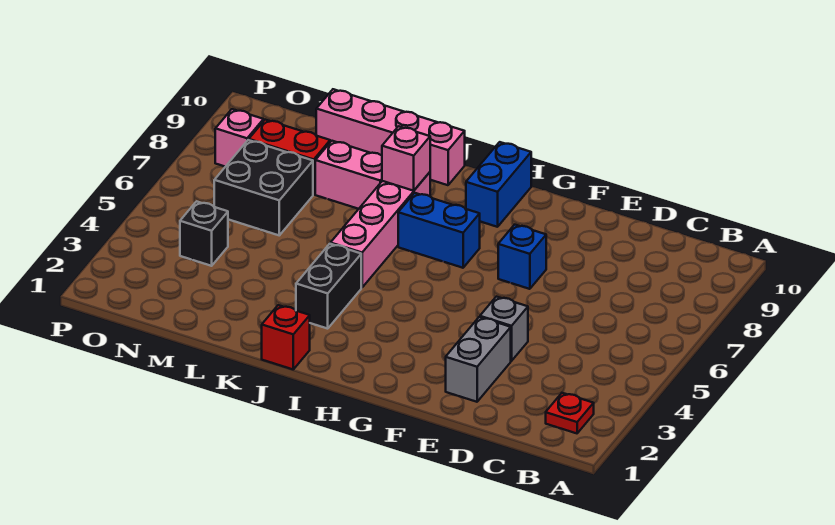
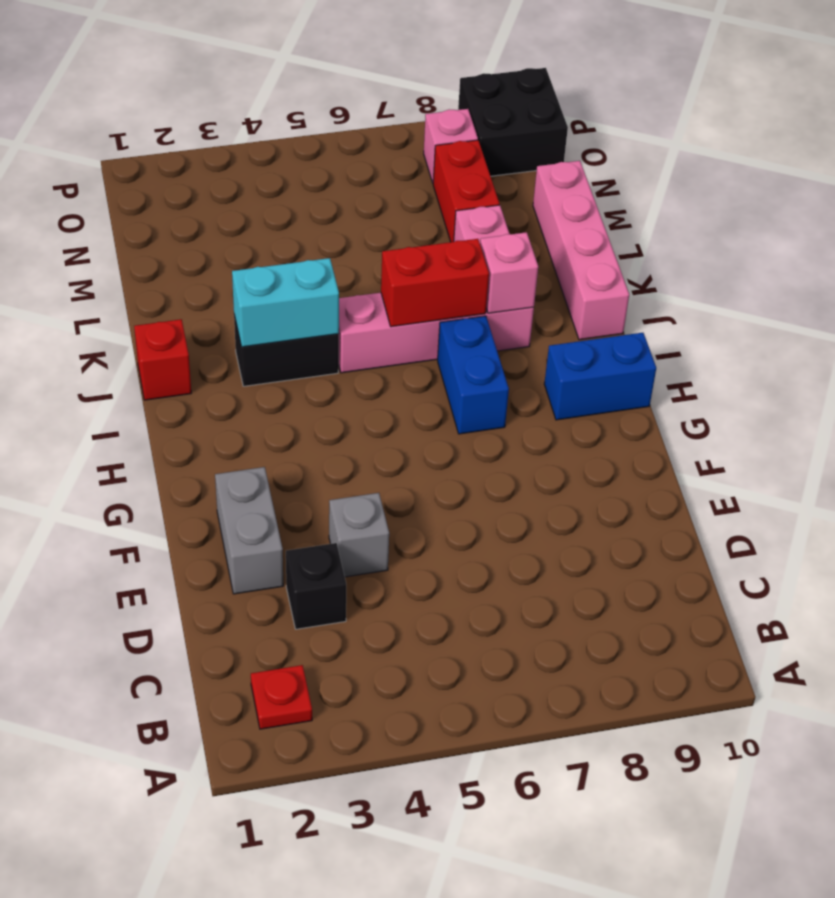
grey 1x2 brick [446,317,511,402] -> grey 1x2 brick turned to [215,467,283,594]
blue 1x1 brick [498,225,546,289] -> none
none -> cyan 1x2 brick [232,258,339,347]
none -> red 1x2 brick [381,239,489,327]
black 2x2 brick [214,140,313,235] -> black 2x2 brick moved to [458,68,568,176]
black 1x1 brick [180,201,228,266] -> black 1x1 brick moved to [286,543,346,629]

